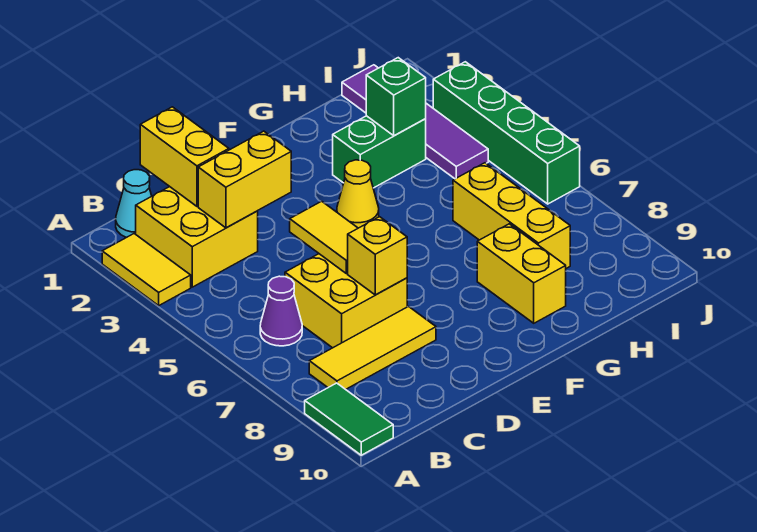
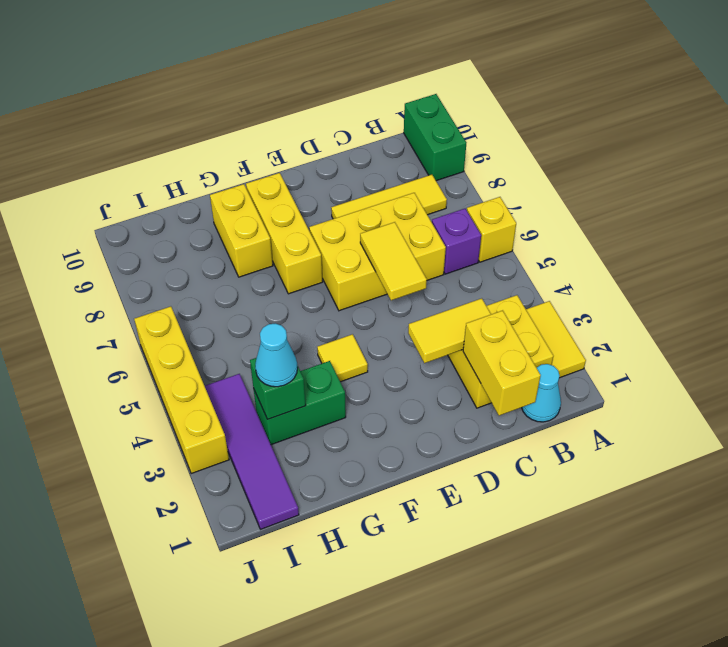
green 1x2 tile [305,383,393,455] -> green 1x2 brick [404,94,466,181]
purple 1x1 cone [260,276,302,346] -> purple 1x1 brick [432,209,481,274]
yellow 1x2 brick [198,131,291,228] -> yellow 1x2 tile [408,298,491,363]
yellow 2x2 brick [285,254,407,348] -> yellow 2x3 brick [309,193,446,311]
yellow 1x1 brick [348,217,407,295] -> yellow 1x1 brick moved to [467,197,516,262]
yellow 1x1 cone [337,160,379,228] -> yellow 1x1 tile [317,334,368,382]
none -> cyan 1x1 cone [255,323,297,387]
yellow 1x3 brick [453,163,570,268] -> yellow 1x3 brick moved to [246,173,323,294]
green 1x4 brick [433,62,580,204] -> yellow 1x4 brick [134,306,229,474]

